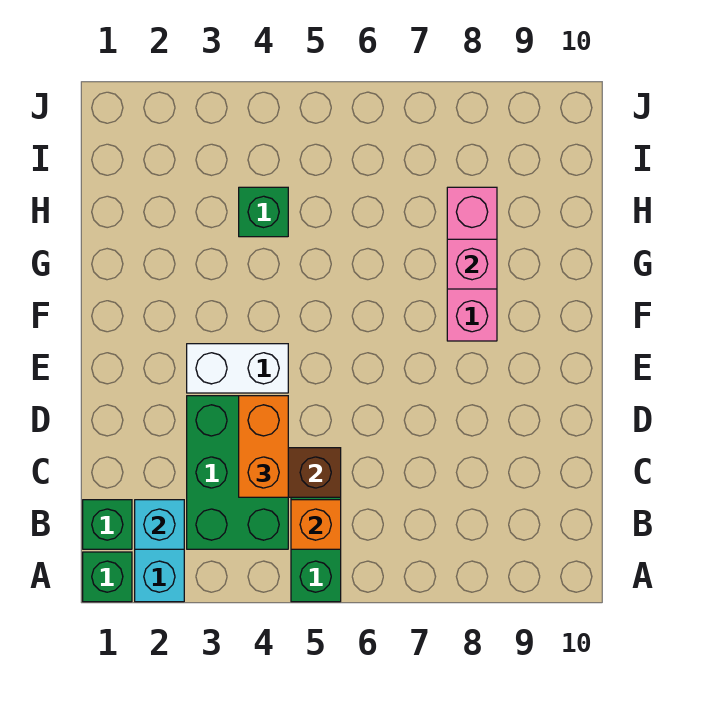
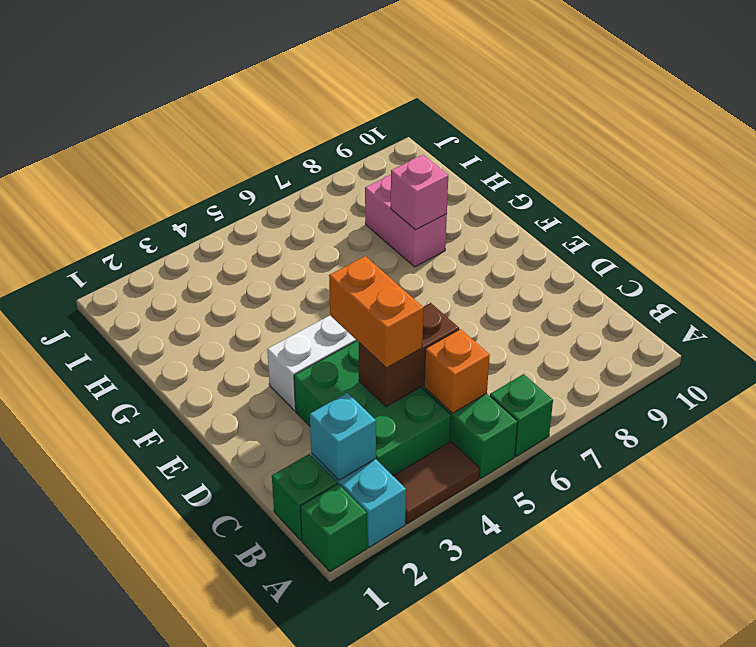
none -> brown 1x2 tile [393,441,480,524]
pink 1x3 brick [447,187,497,341] -> pink 1x2 brick [365,175,447,267]
green 1x1 brick [239,187,288,237] -> green 1x1 brick moved to [490,374,553,457]

